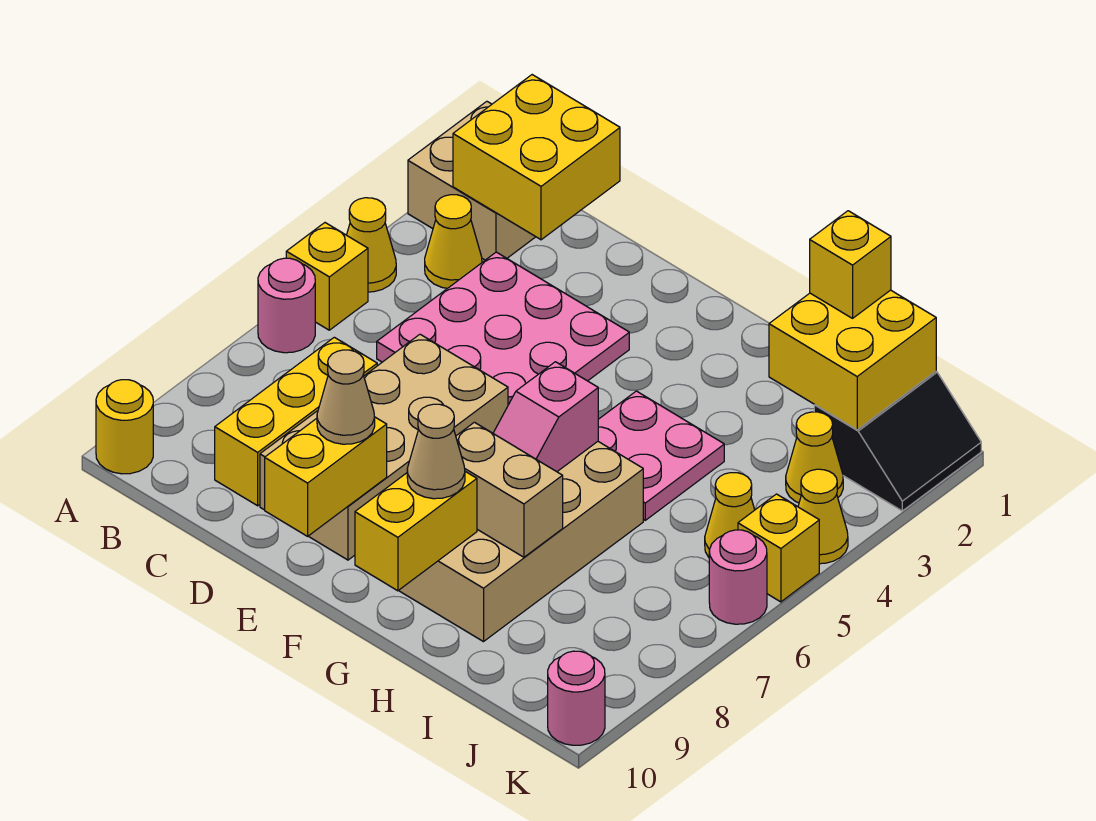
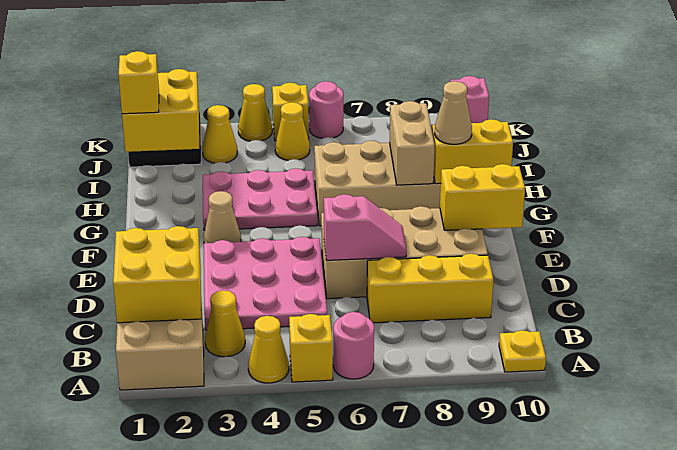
yellow 1x1 round brick [96,380,153,474] -> yellow 1x1 plate [499,330,546,372]
tan 1x1 cone [317,350,375,444] -> tan 1x1 cone moved to [204,191,241,243]
pink 2x2 plate [598,391,724,520] -> pink 2x3 plate [203,168,317,230]
pink 1x2 slope [493,362,598,472] -> pink 1x2 slope moved to [324,194,406,260]
pink 1x1 round brick [548,651,605,745] -> pink 1x1 brick [451,76,489,123]

